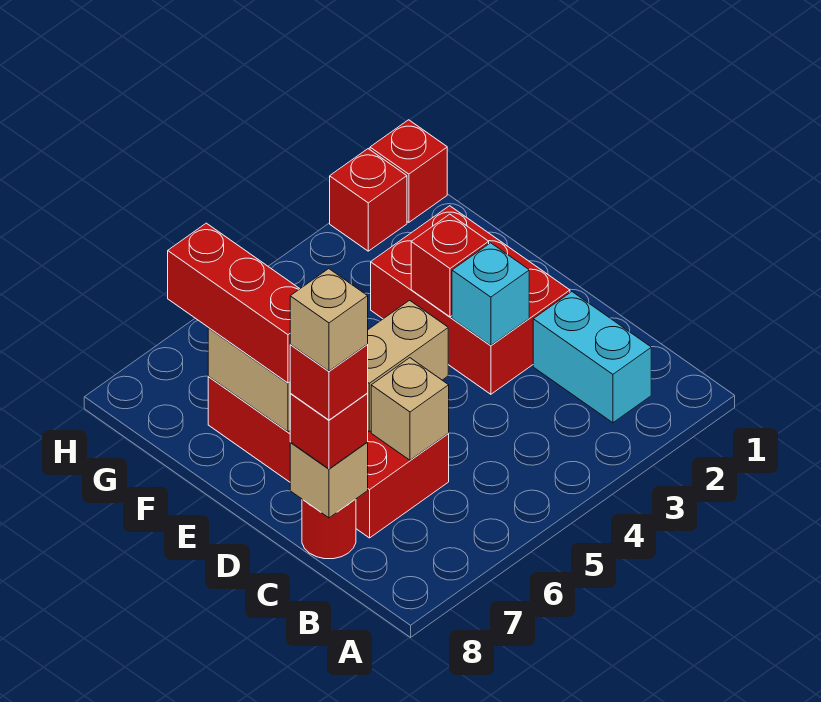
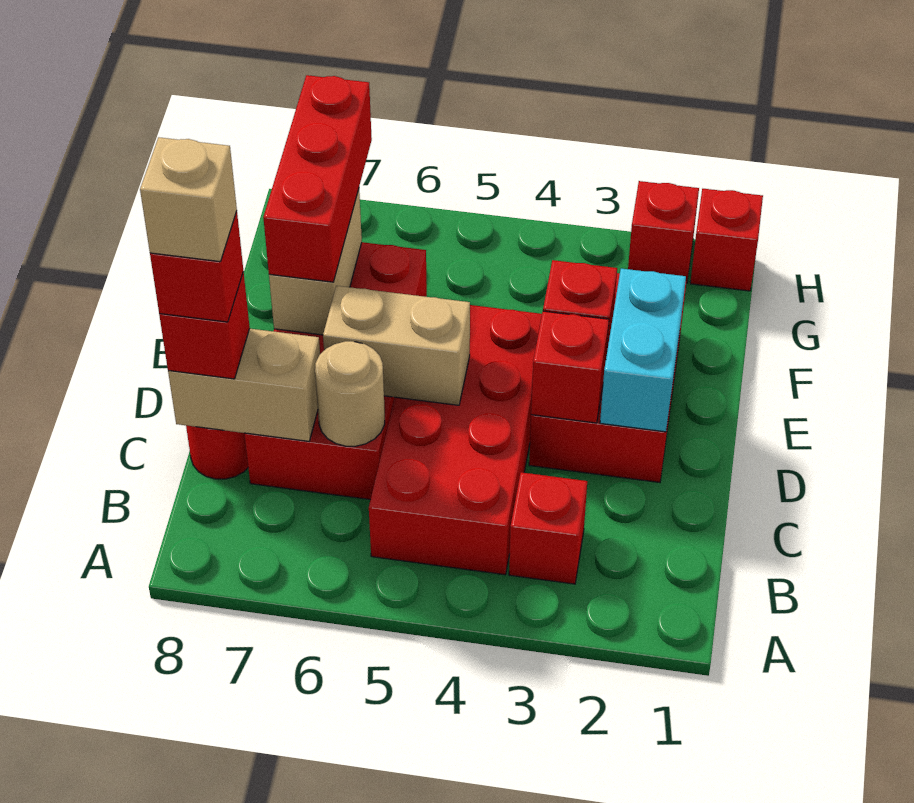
cyan 1x2 brick [533,292,651,423] -> cyan 1x2 brick moved to [600,268,686,432]
none -> red 1x1 brick [509,472,587,584]
none -> red 2x4 brick [369,305,542,575]
tan 1x1 brick [371,358,449,460] -> tan 1x1 round brick [315,341,385,446]
tan 1x1 brick [290,443,368,518] -> tan 1x2 brick [168,329,320,441]
cyan 1x1 brick [452,243,529,345] -> red 1x1 brick [531,311,609,423]

